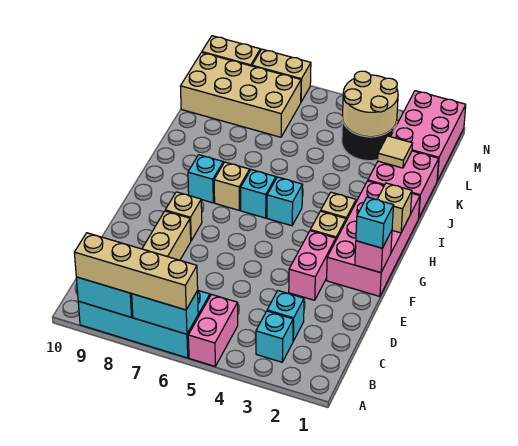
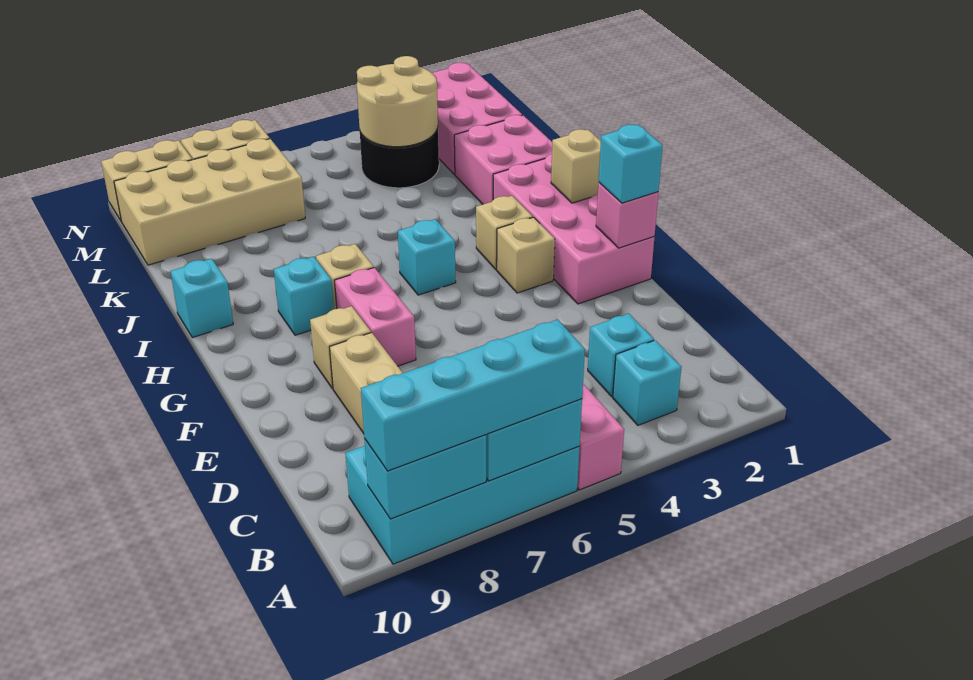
tan 1x4 brick [74,233,198,310] -> cyan 1x4 brick [361,320,585,471]
pink 1x2 brick [289,231,336,300] -> pink 1x2 brick moved to [334,267,416,366]
cyan 1x1 brick [241,170,276,218] -> cyan 1x1 brick moved to [170,259,233,338]
tan 1x1 tile [378,136,412,168] -> none

